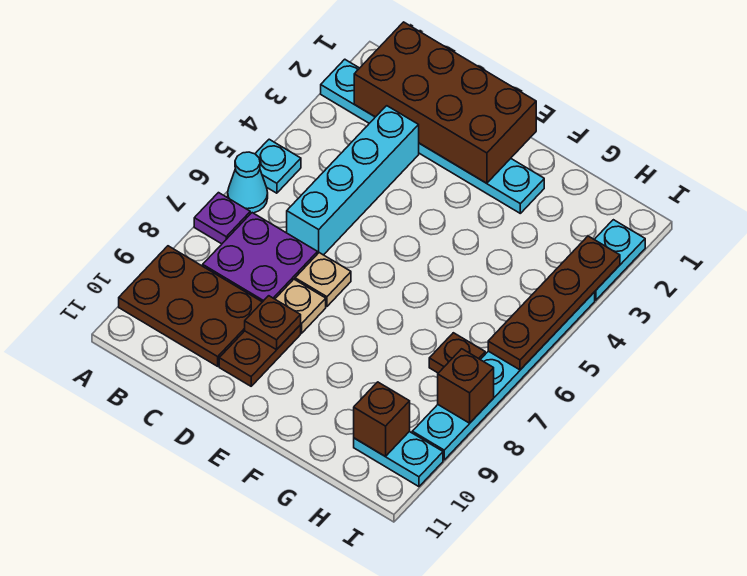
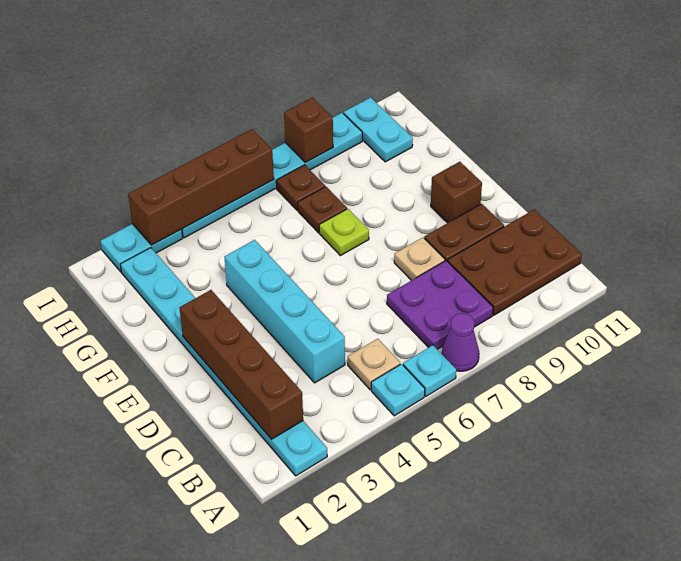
cyan 1x6 plate [321,59,544,213] -> cyan 1x8 plate [120,248,327,476]
cyan 1x1 cone [228,152,268,213] -> cyan 1x1 plate [403,345,456,396]
purple 1x1 plate [194,193,250,244] -> purple 1x1 cone [442,313,479,371]
brown 2x3 plate [119,246,262,366] -> brown 2x3 plate turned to [448,210,582,315]
brown 2x4 brick [354,22,536,183] -> brown 1x4 brick [179,290,303,439]
cyan 1x4 brick [287,106,419,255] -> cyan 1x4 brick turned to [224,240,345,383]
tan 1x1 plate [295,253,351,306] -> tan 1x1 plate moved to [348,339,400,390]
brown 1x1 plate [245,296,301,350] -> brown 1x1 plate moved to [298,187,347,233]
none -> lime 1x1 plate [319,209,369,256]
brown 1x1 brick [354,382,410,456] -> brown 1x1 brick moved to [431,162,482,223]
brown 1x4 plate [488,236,620,370] -> brown 1x4 brick [128,129,274,245]

